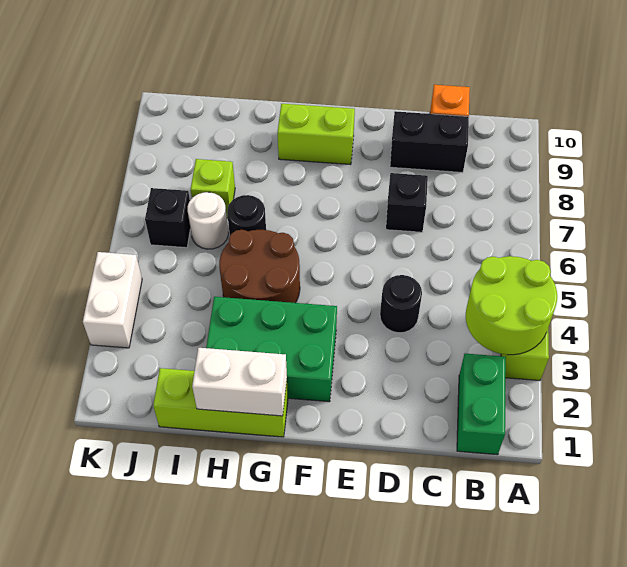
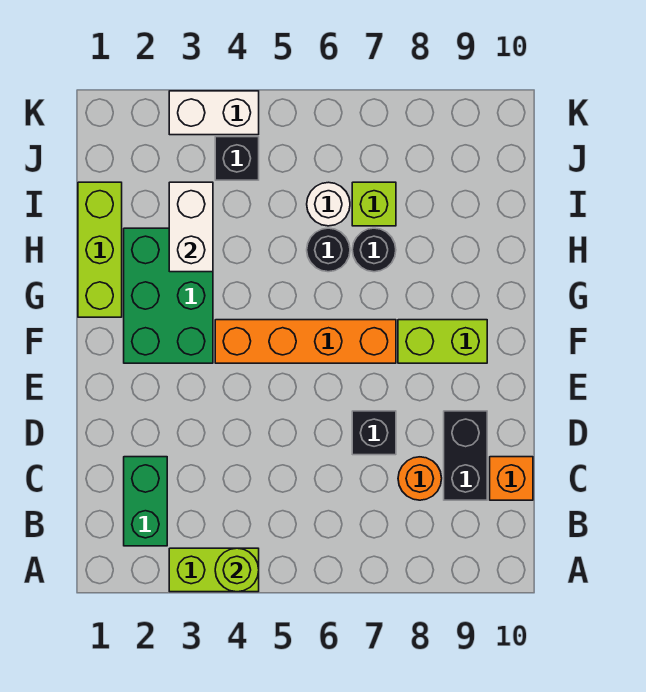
lime 2x2 round brick [466,256,557,355] -> lime 1x1 round brick [215,548,259,592]
green 1x2 brick [457,354,506,455] -> green 1x2 brick turned to [124,457,167,546]
none -> orange 1x1 round brick [398,457,442,500]
black 1x1 round brick [380,275,422,333] -> black 1x1 round brick moved to [352,228,396,272]
none -> orange 1x4 brick [215,320,396,363]
lime 1x2 brick [277,104,355,165] -> lime 1x2 brick turned to [398,320,487,363]
white 1x2 brick [192,348,287,416] -> white 1x2 brick moved to [169,182,213,272]
brown 2x2 round brick [219,230,300,303] -> none
black 1x1 brick [145,188,190,248] -> black 1x1 brick moved to [215,137,259,180]

